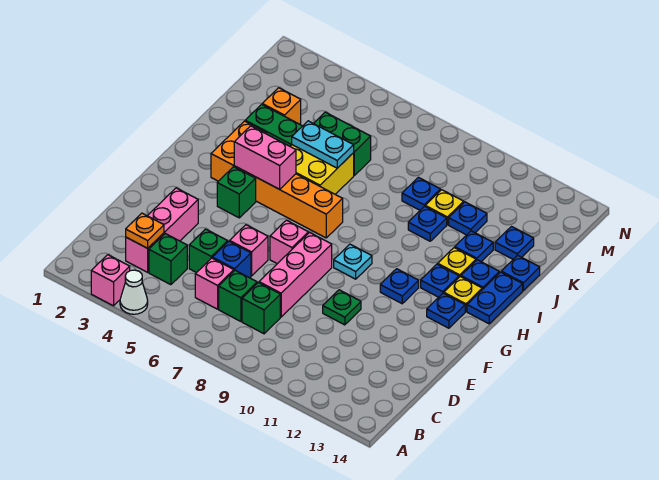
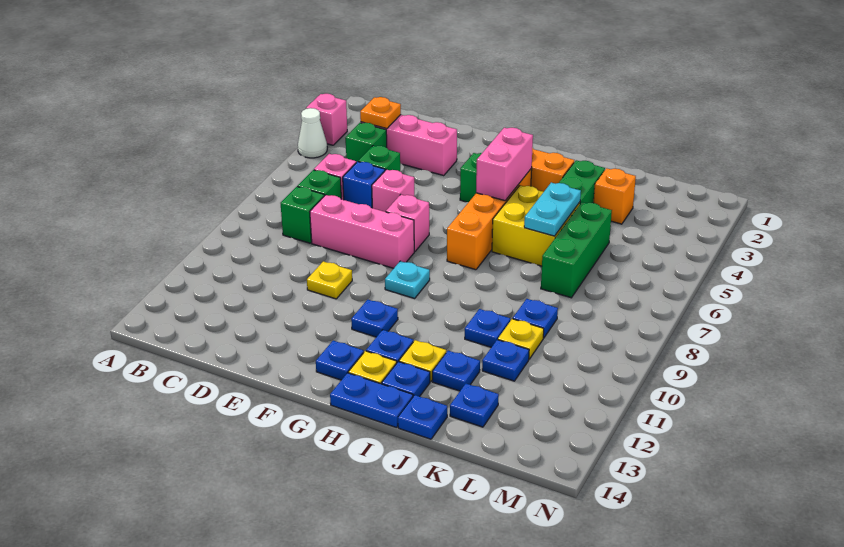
green 1x1 plate [323,290,361,325] -> yellow 1x1 plate [307,261,352,299]
green 1x2 brick [314,112,371,175] -> green 1x3 brick [541,202,612,298]

